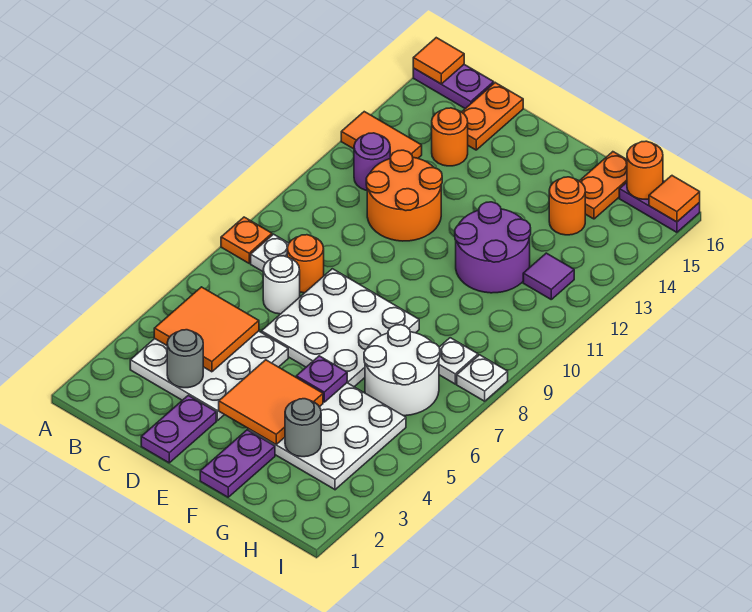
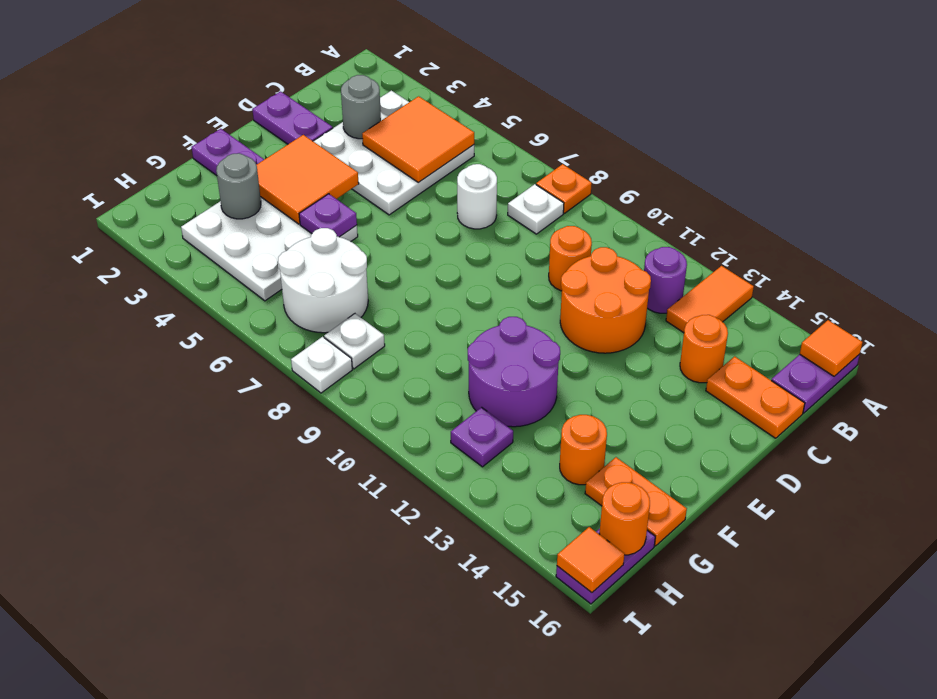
orange 1x1 round brick [287,235,324,293] -> orange 1x1 round brick moved to [549,226,592,291]
white 3x3 plate [261,269,419,387] -> none
purple 1x1 tile [523,253,574,299] -> purple 1x1 plate [451,407,513,467]

